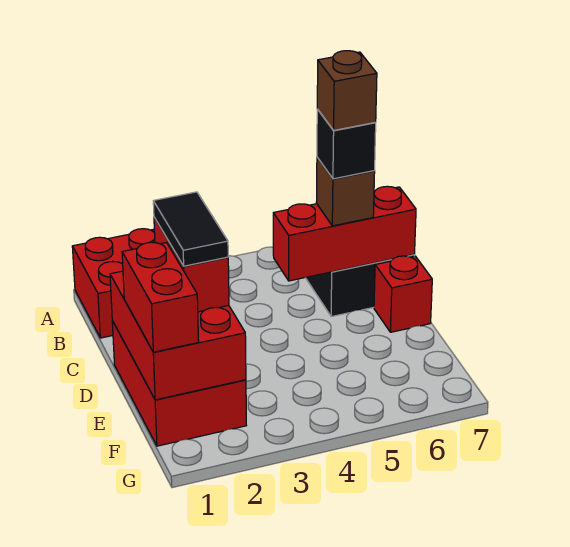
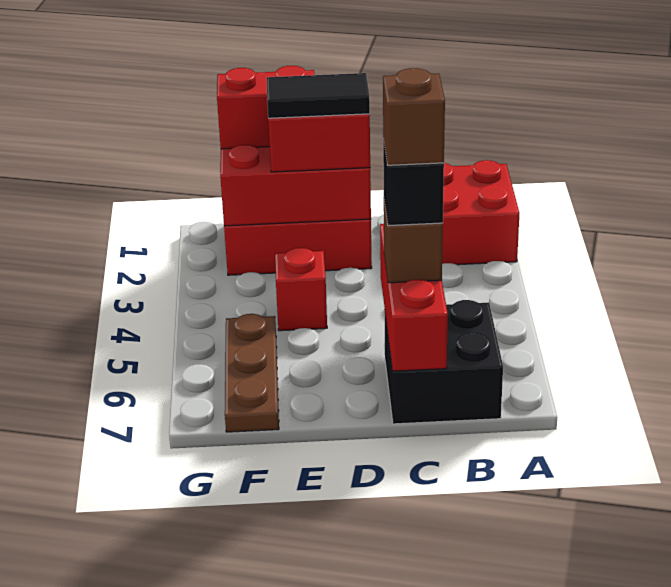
red 1x1 brick [374,256,432,332] -> red 1x1 brick moved to [275,248,327,331]
none -> brown 1x3 plate [225,314,279,432]

